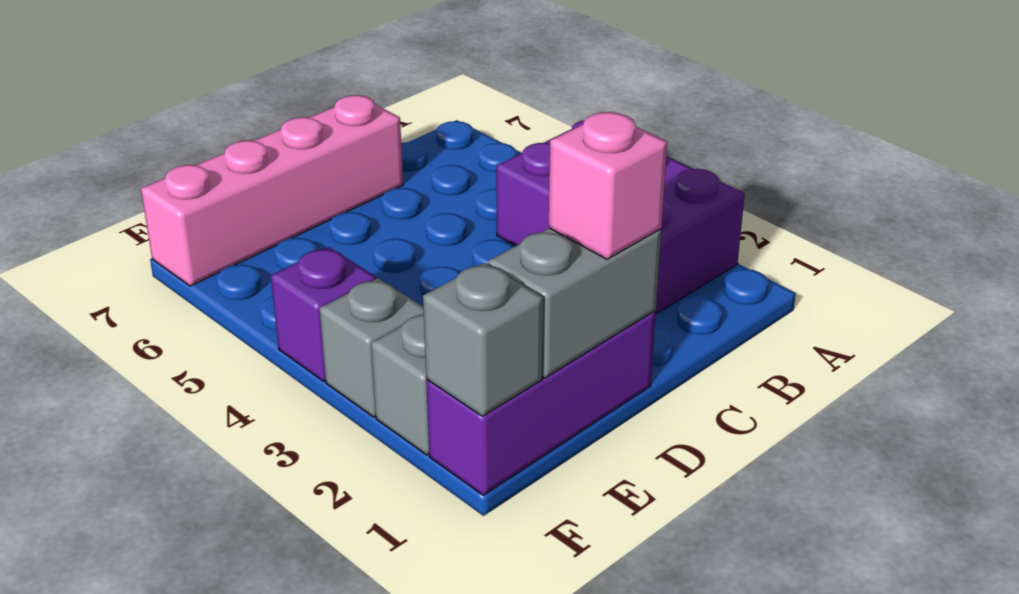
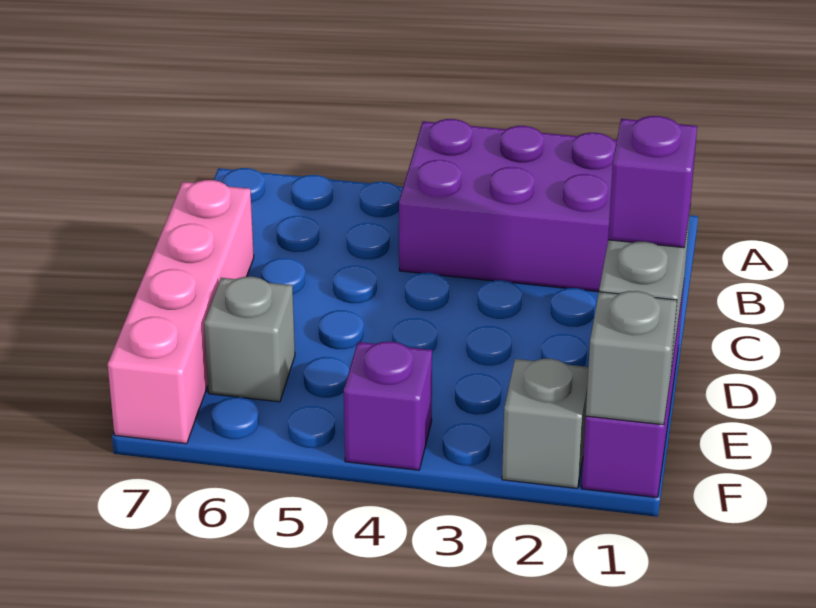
pink 1x1 brick [549,112,667,259] -> purple 1x1 brick [608,116,697,248]
grey 1x1 brick [319,278,424,417] -> grey 1x1 brick moved to [204,277,295,402]

